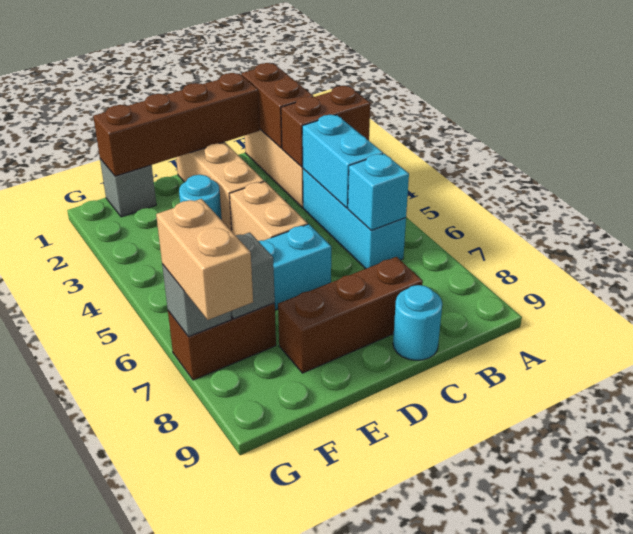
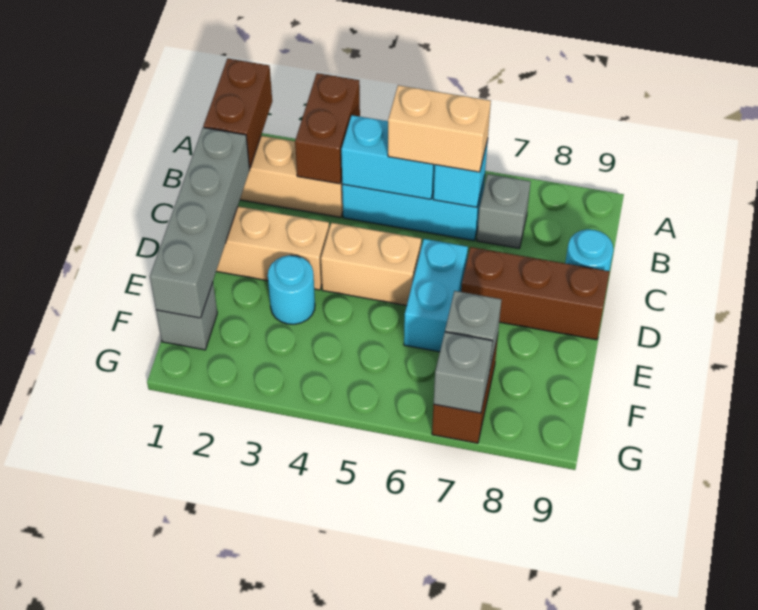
brown 1x2 brick [241,63,314,148] -> brown 1x2 brick turned to [203,59,272,168]
none -> grey 1x1 brick [477,174,531,248]
brown 1x4 brick [93,73,260,176] -> grey 1x4 brick [150,128,250,318]
brown 1x3 brick [278,257,423,373] -> brown 1x3 brick turned to [461,247,610,340]
tan 1x2 brick [156,199,253,320] -> tan 1x2 brick moved to [388,85,491,172]

